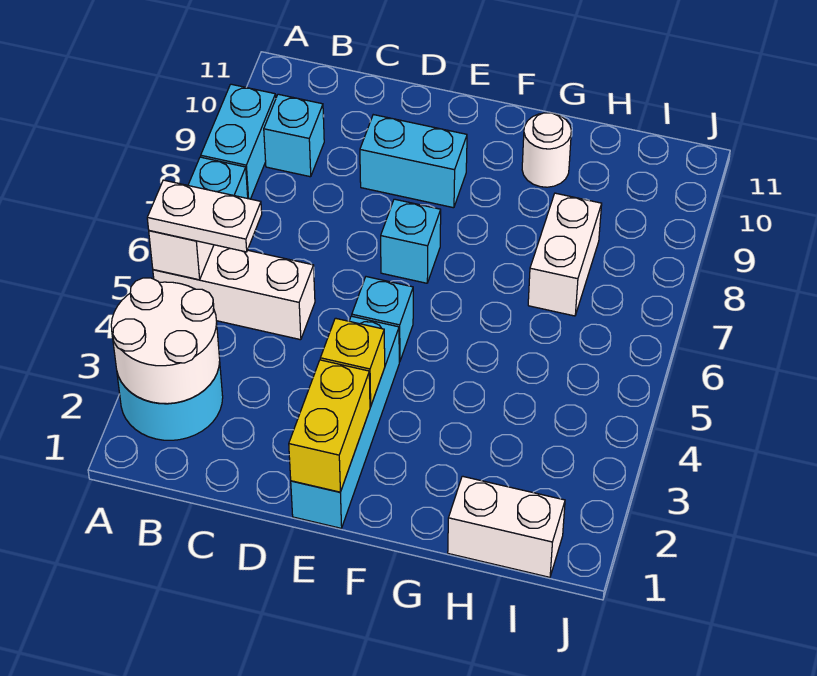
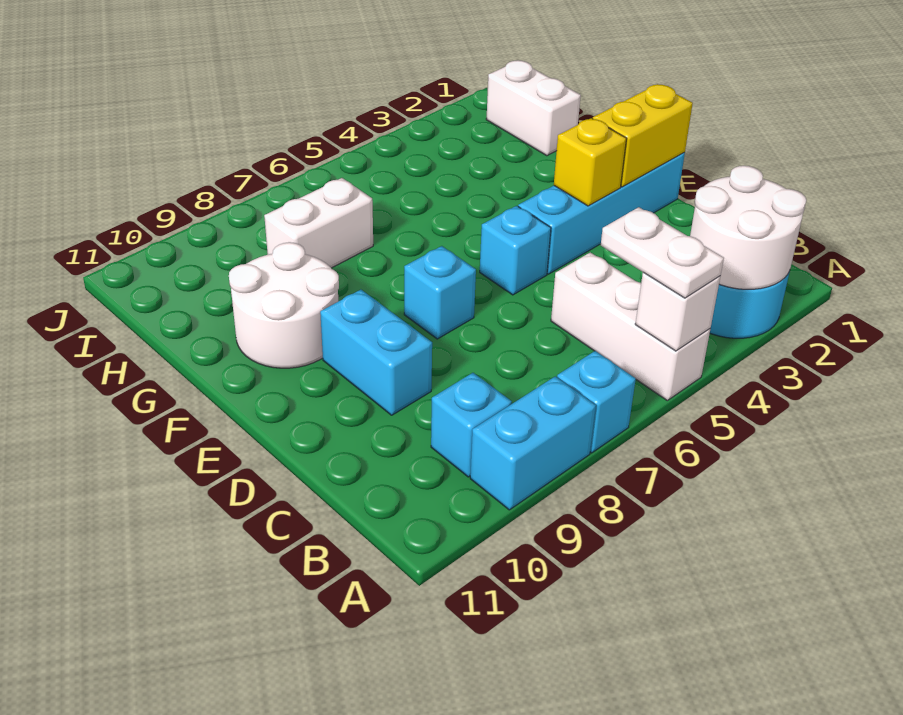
white 1x1 round brick [522,113,571,187] -> white 2x2 round brick [229,242,339,368]

